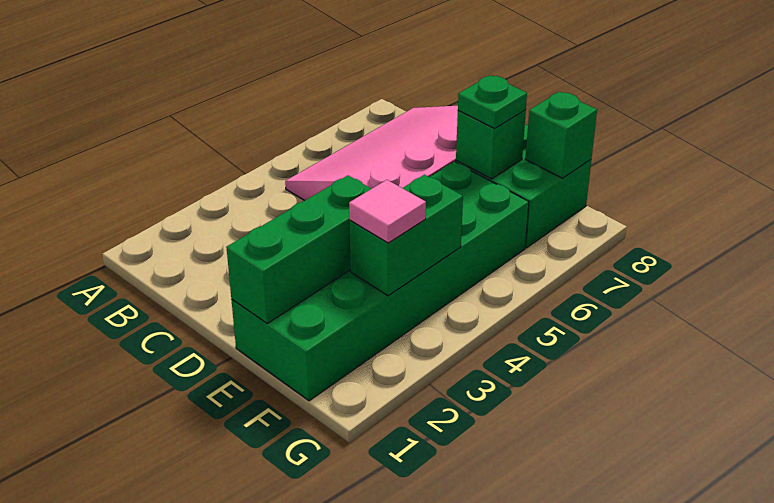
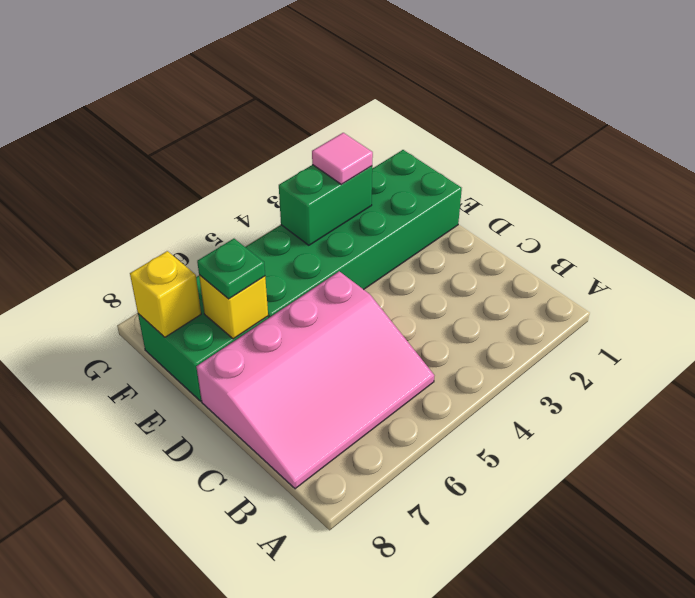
green 1x3 brick [226,175,371,323] -> none
green 1x1 brick [456,110,526,179] -> yellow 1x1 brick [199,275,268,339]
green 1x1 brick [525,92,597,178] -> yellow 1x1 brick [130,251,201,337]

